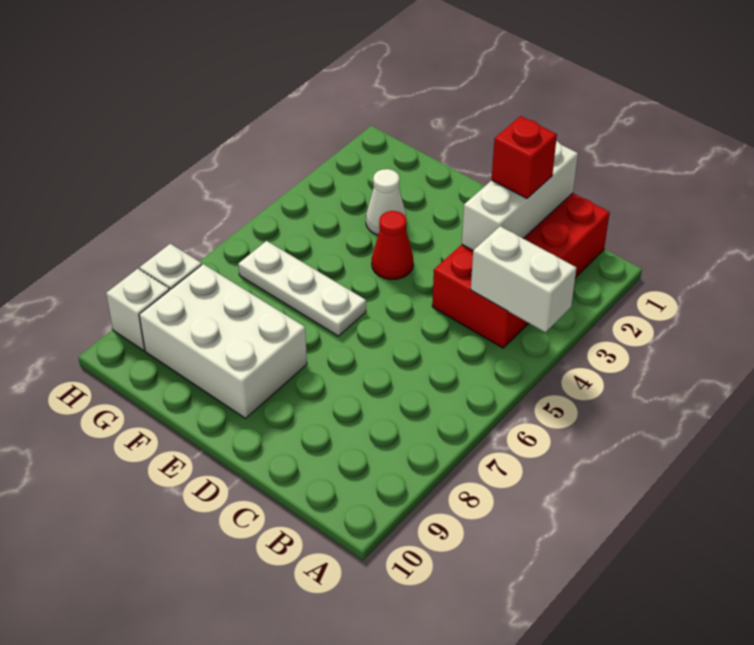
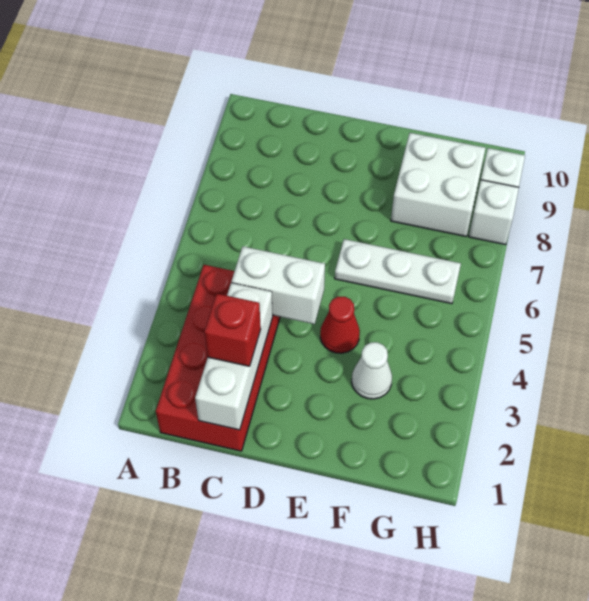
white 1x2 brick [471,226,576,332] -> white 1x2 brick moved to [232,247,325,324]
white 2x3 brick [139,264,307,418] -> white 2x2 brick [391,133,486,236]

